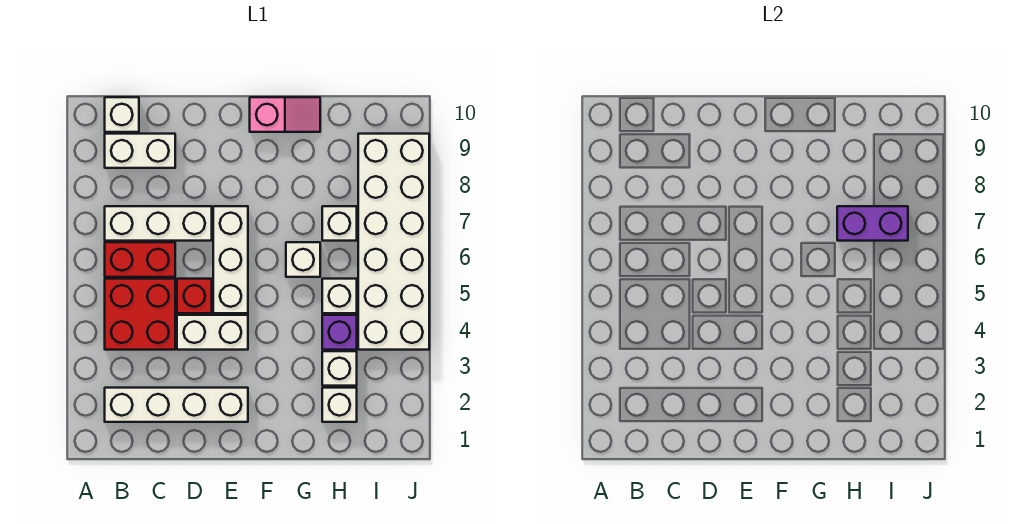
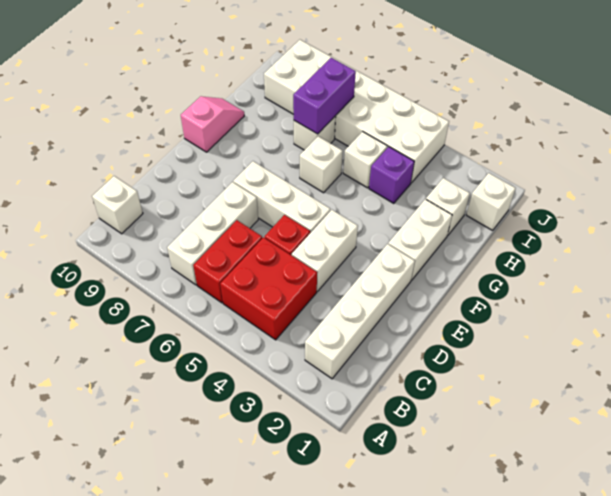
white 1x2 brick [105,134,175,168] -> white 1x2 brick moved to [388,199,452,280]
white 1x1 brick [322,351,357,386] -> white 1x1 brick moved to [466,173,516,230]

